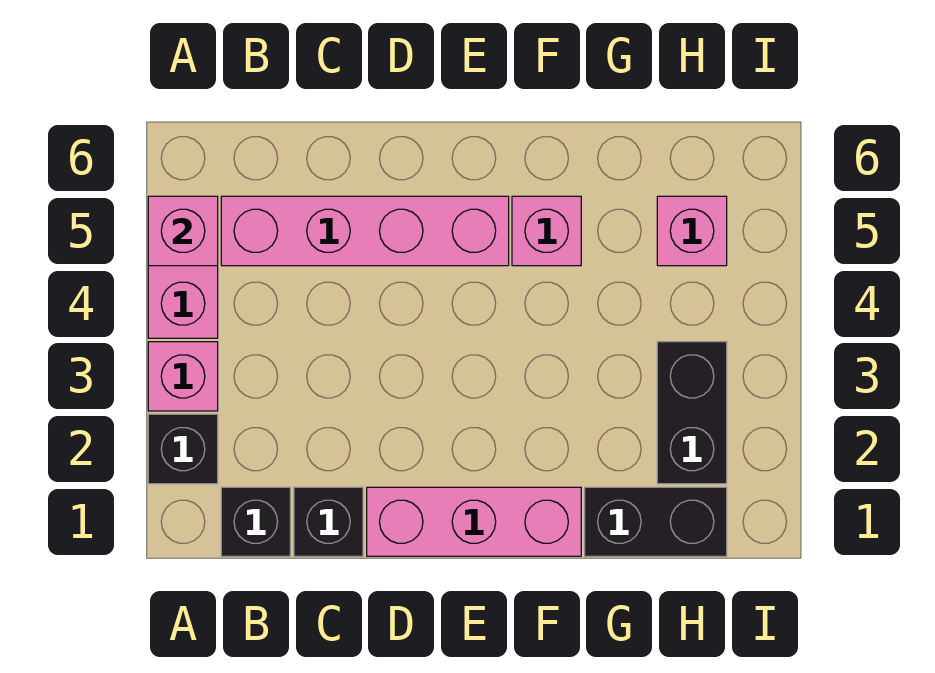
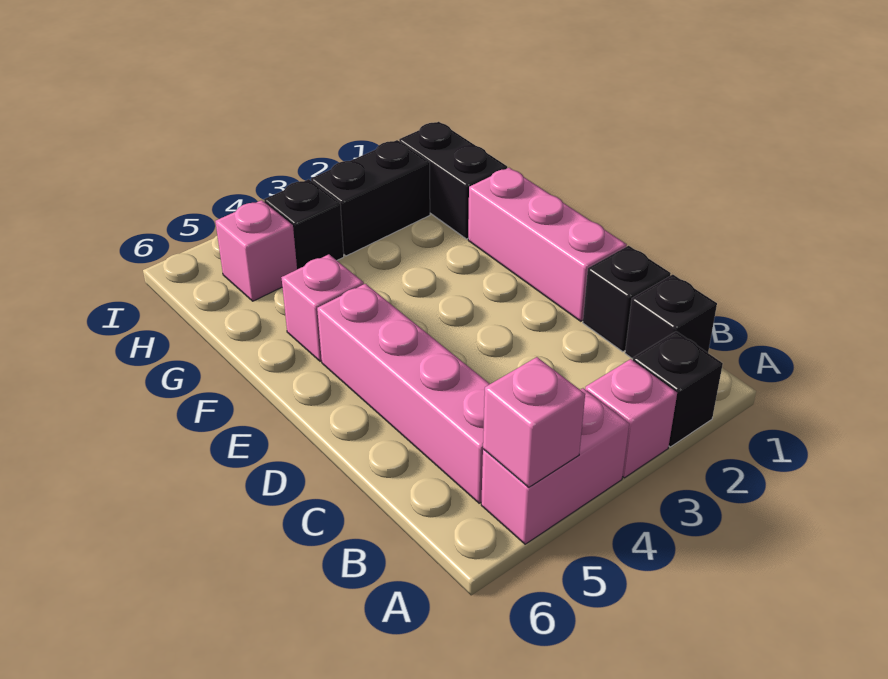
none -> black 1x1 brick [264,179,344,269]

